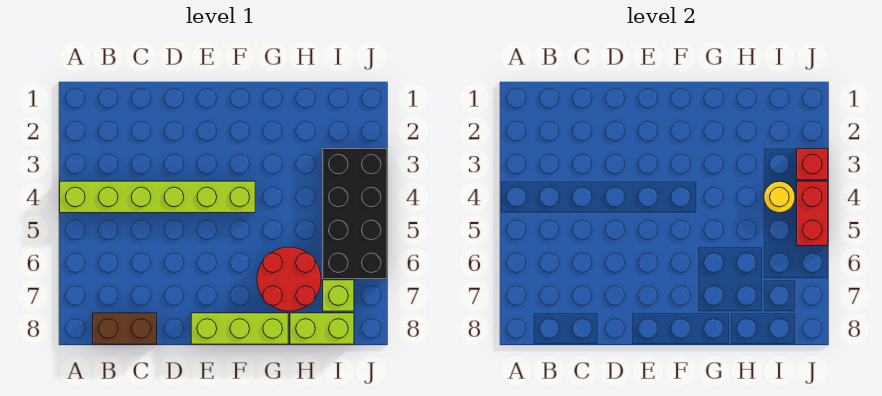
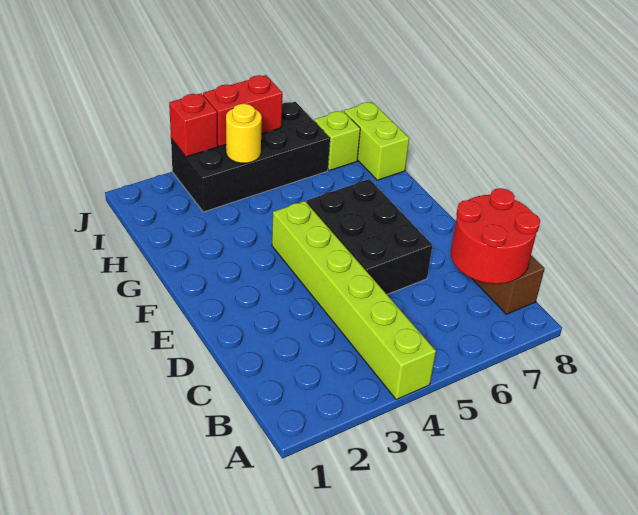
none -> black 2x3 brick [306,179,433,294]
lime 1x3 brick [191,313,288,344] -> none
red 2x2 round brick [257,247,321,311] -> red 2x2 round brick moved to [451,188,540,284]

